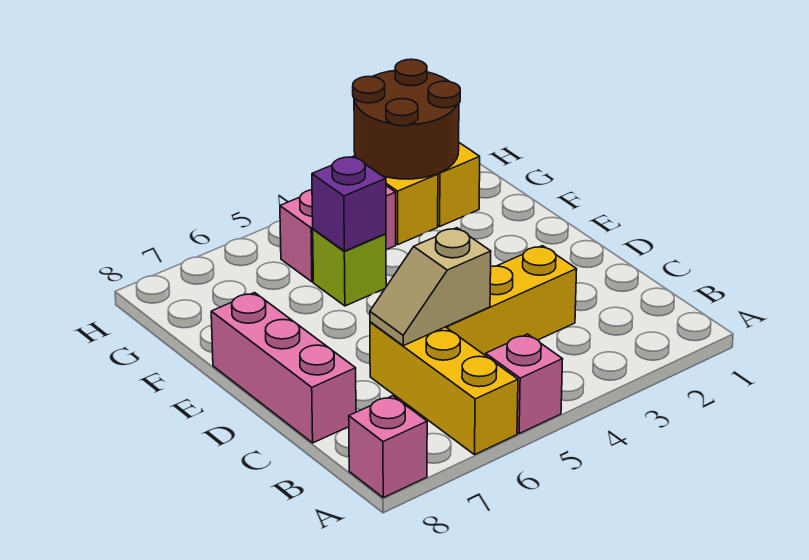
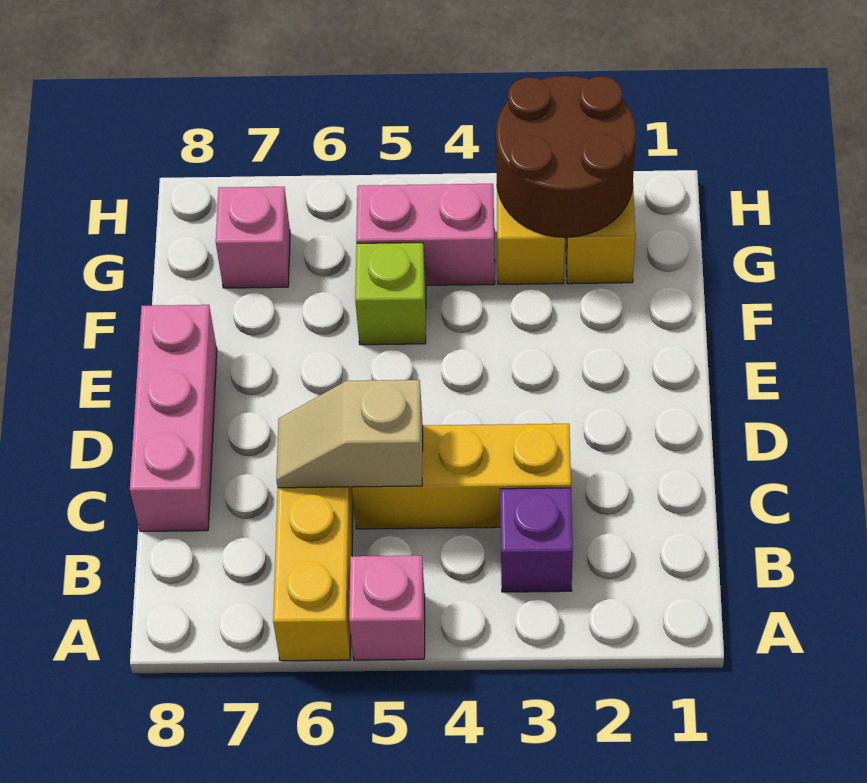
pink 1x1 brick [349,396,427,498] -> pink 1x1 brick moved to [216,187,290,288]
purple 1x1 brick [312,156,386,251] -> purple 1x1 brick moved to [500,488,573,592]

